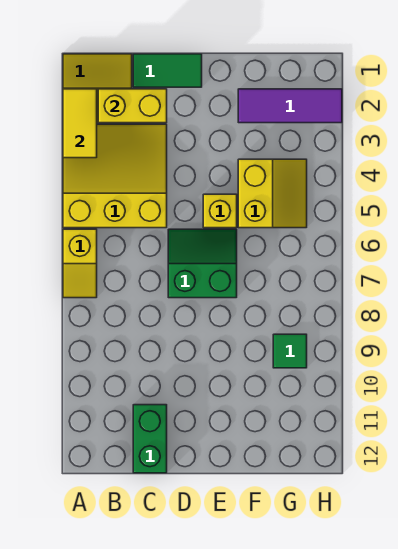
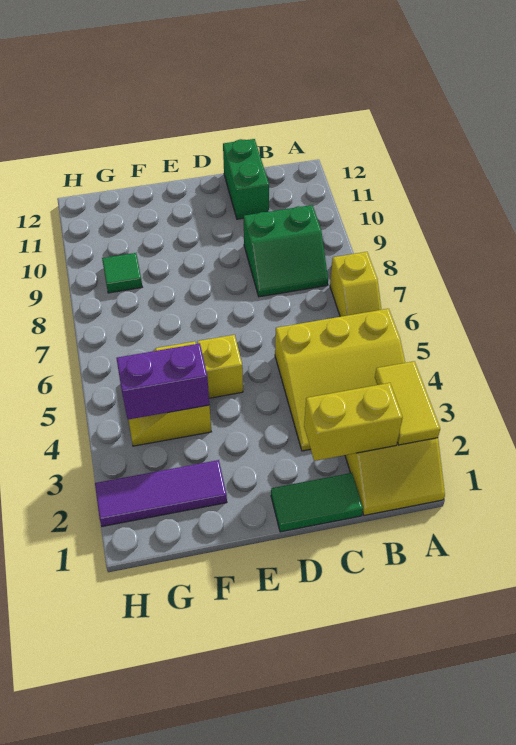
yellow 1x2 slope [63,229,97,298] -> yellow 1x2 slope turned to [330,252,381,317]
green 2x2 slope [168,229,237,298] -> green 2x2 slope moved to [244,205,328,297]
none -> purple 1x2 brick [116,343,209,420]

